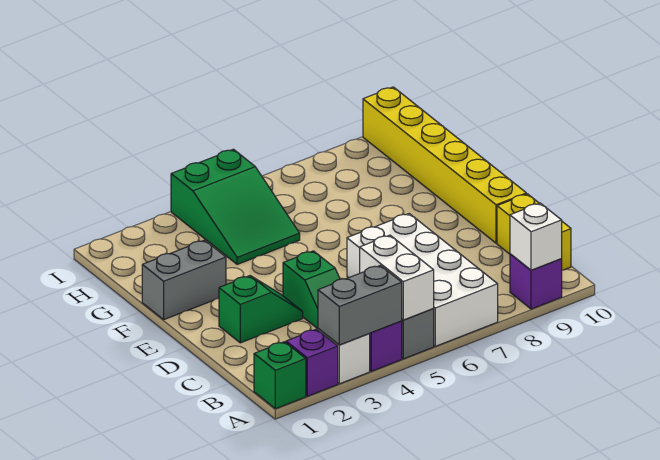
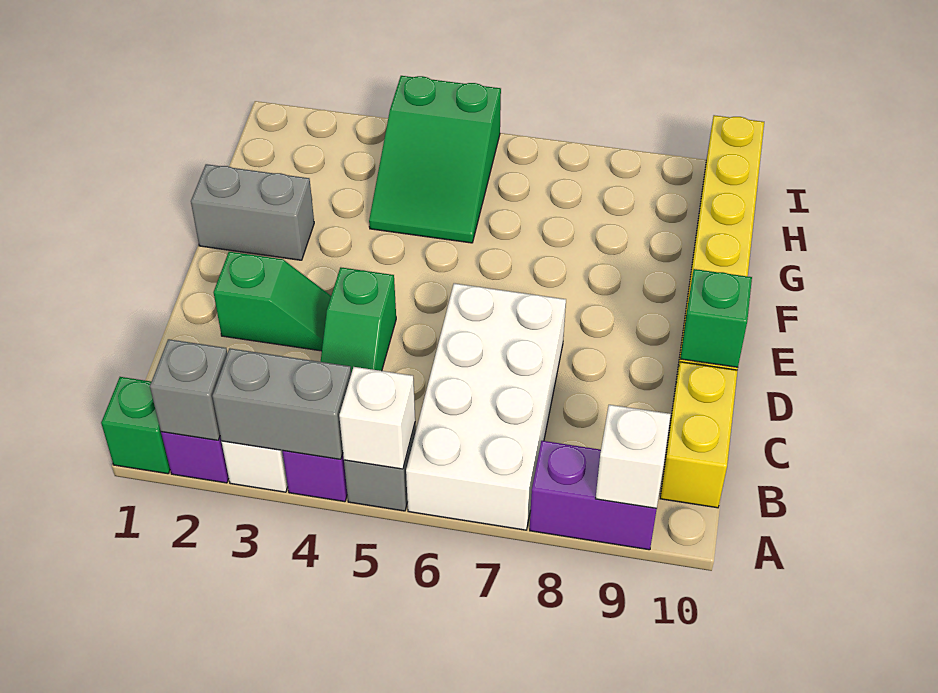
none -> grey 1x1 brick [150,339,227,440]
white 1x2 brick [360,235,434,320] -> white 1x1 brick [339,367,415,469]
purple 1x1 brick [510,254,562,309] -> purple 1x2 brick [530,441,657,550]
none -> green 1x1 brick [680,269,752,367]

